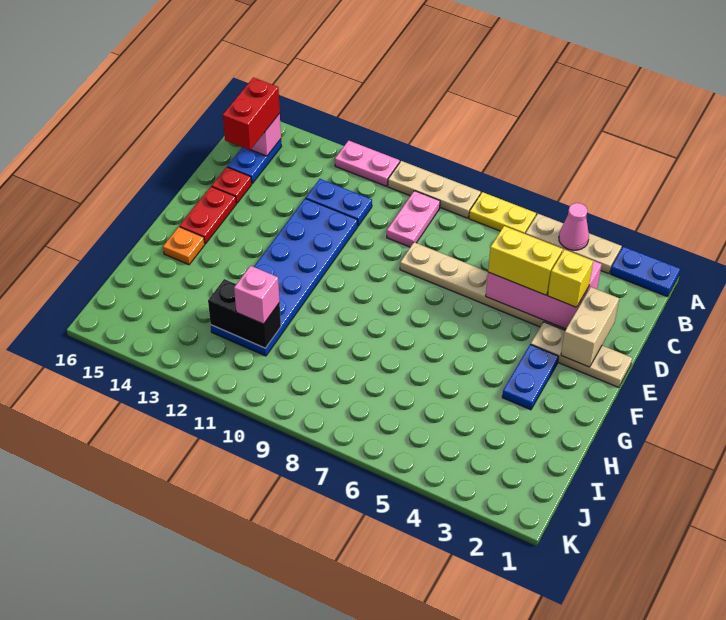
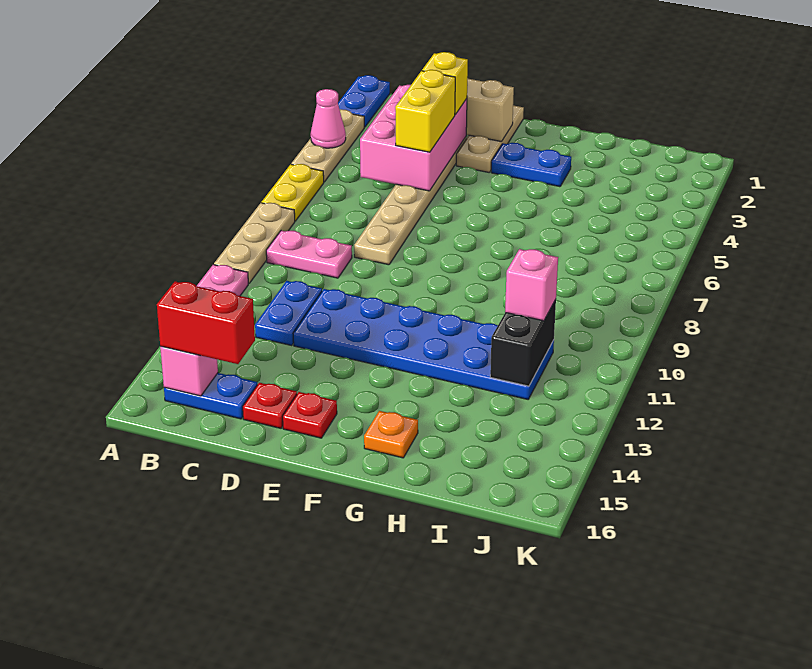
red 1x2 plate [180,187,236,244] -> red 1x1 plate [283,392,337,438]

